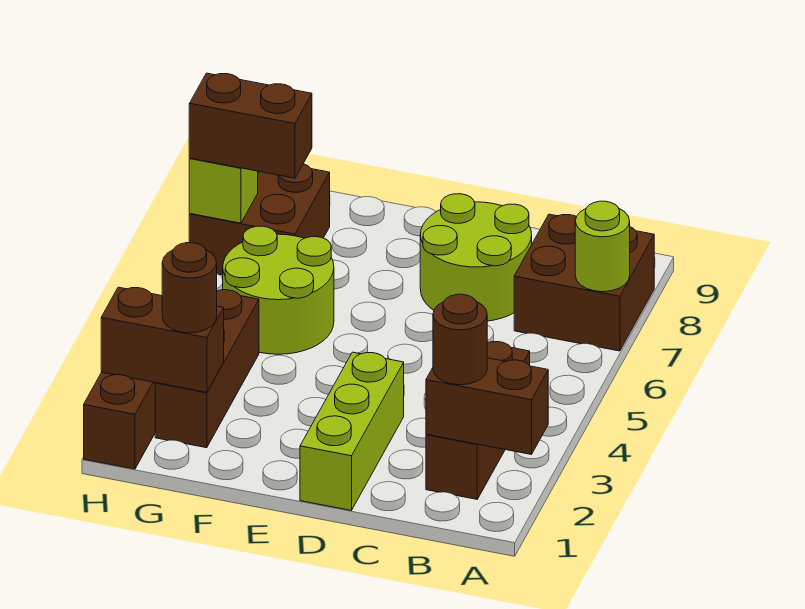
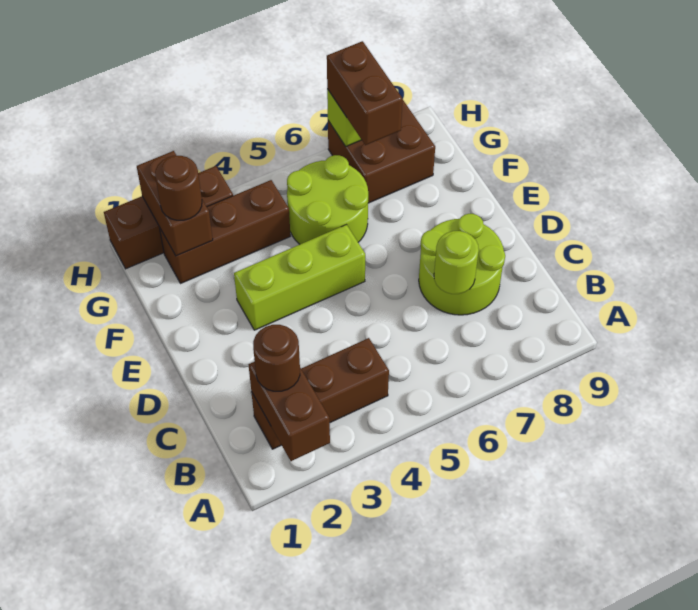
brown 2x2 brick [514,214,654,351] -> none
lime 1x1 round brick [575,201,630,292] -> lime 1x1 round brick moved to [434,231,479,294]
lime 1x3 brick [300,352,404,510] -> lime 1x3 brick moved to [234,225,365,330]

